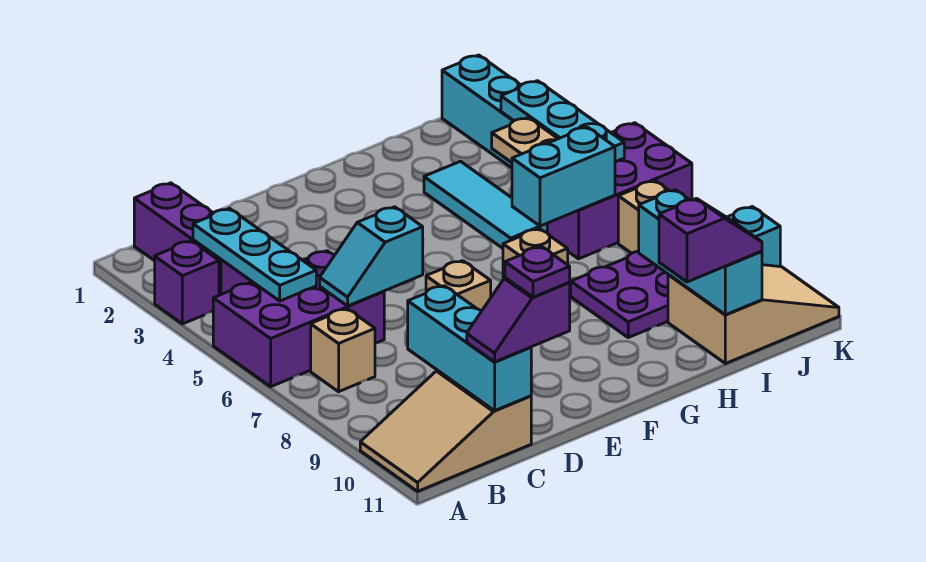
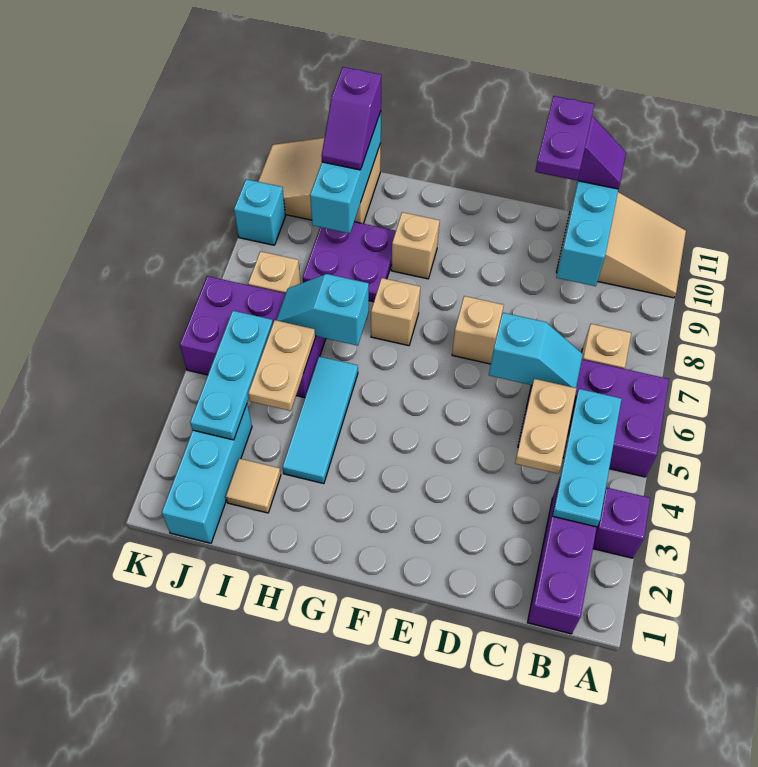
none -> tan 1x2 plate [515,379,576,474]
purple 1x1 plate [505,247,570,297] -> purple 1x2 plate [535,96,594,180]
none -> tan 1x1 brick [391,212,440,279]
cyan 1x2 brick [512,127,615,226] -> cyan 1x2 slope [276,274,369,346]
purple 1x2 slope [659,199,762,282] -> purple 1x2 slope turned to [322,67,382,170]
none -> tan 1x1 tile [226,458,281,513]

